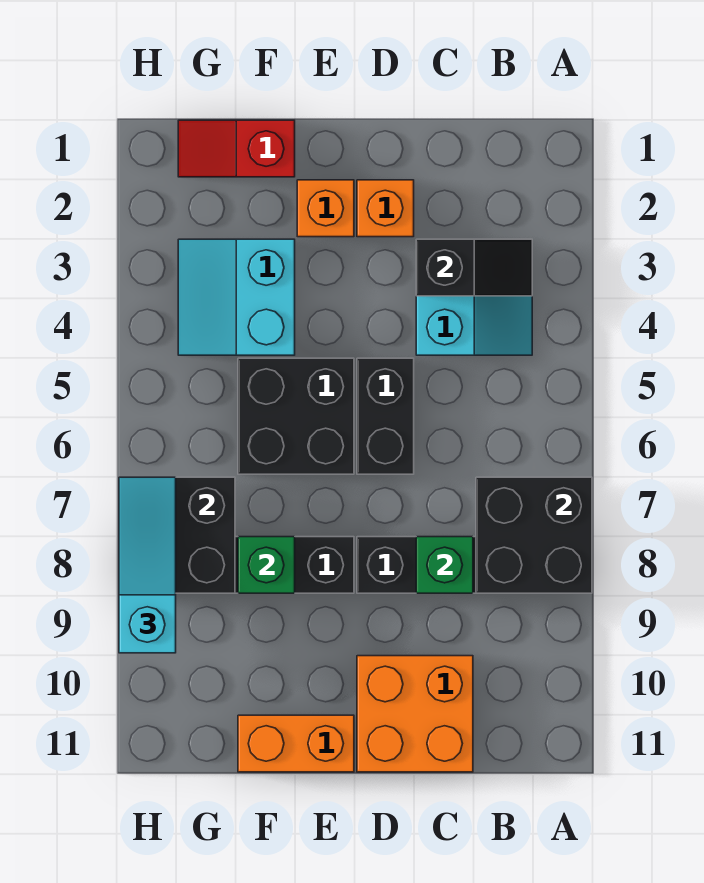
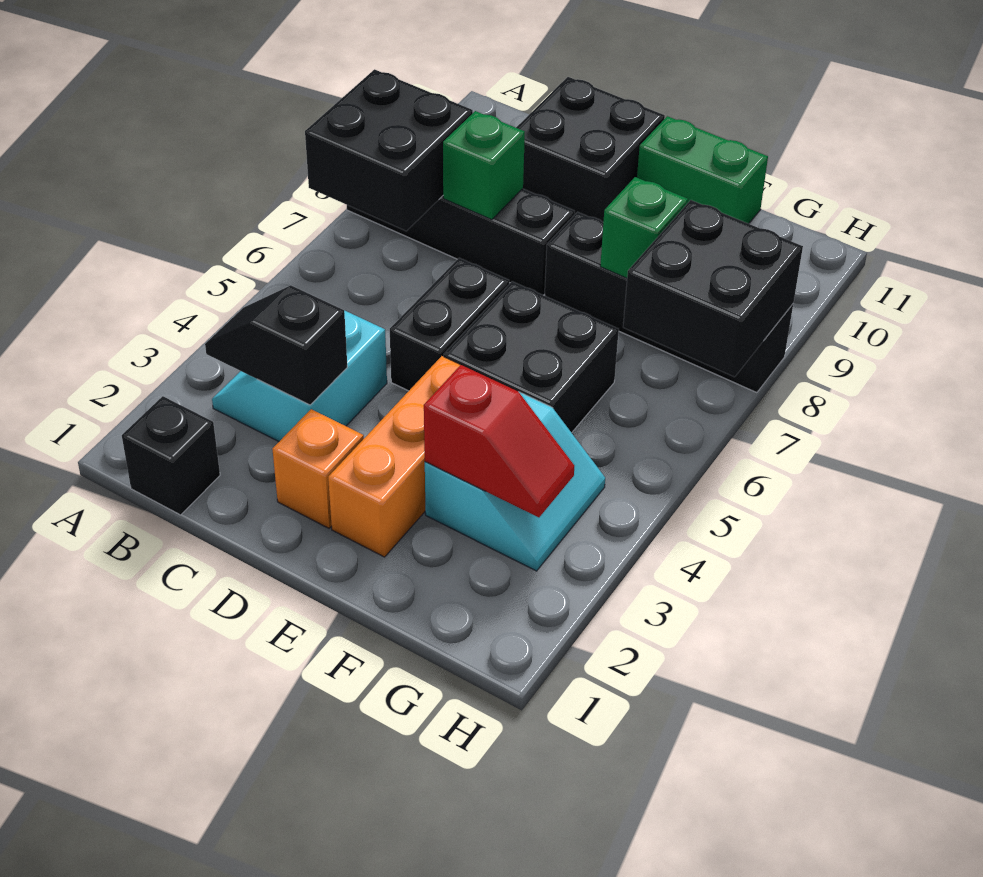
none -> black 1x1 brick [122,396,220,515]
orange 2x2 brick [357,656,473,772] -> black 2x2 brick [516,77,665,222]
orange 1x1 brick [297,180,354,237] -> orange 1x3 brick [328,356,460,557]
orange 1x2 brick [238,715,354,772] -> green 1x2 brick [637,116,768,224]
red 1x2 slope [178,120,295,177] -> red 1x2 slope moved to [424,365,574,517]
cyan 1x3 slope [119,477,176,653] -> none

